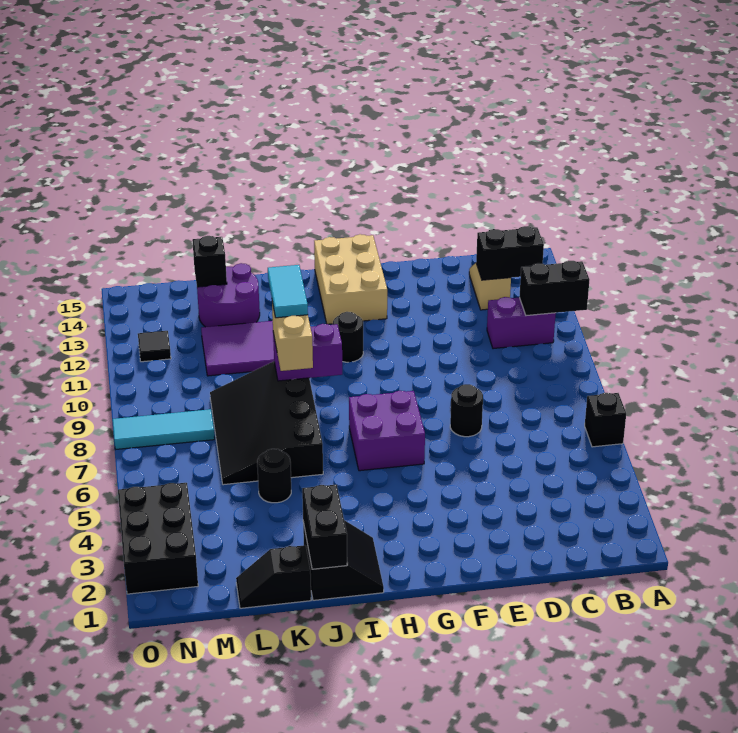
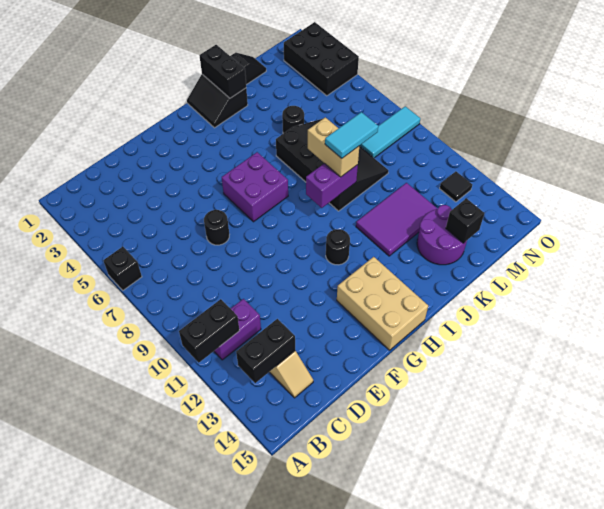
cyan 1x2 tile [268,265,308,318] -> cyan 1x2 tile turned to [325,112,378,158]

